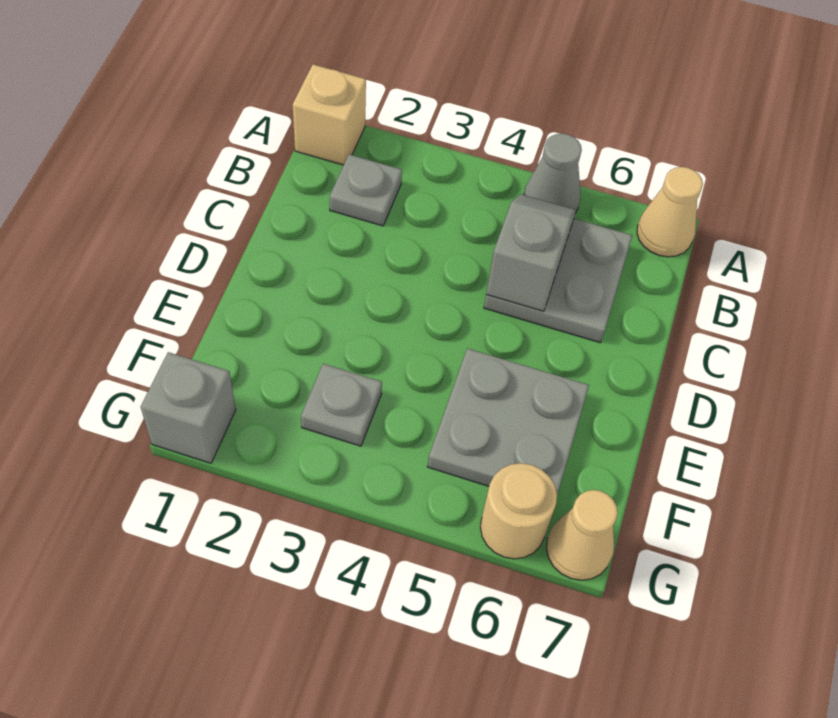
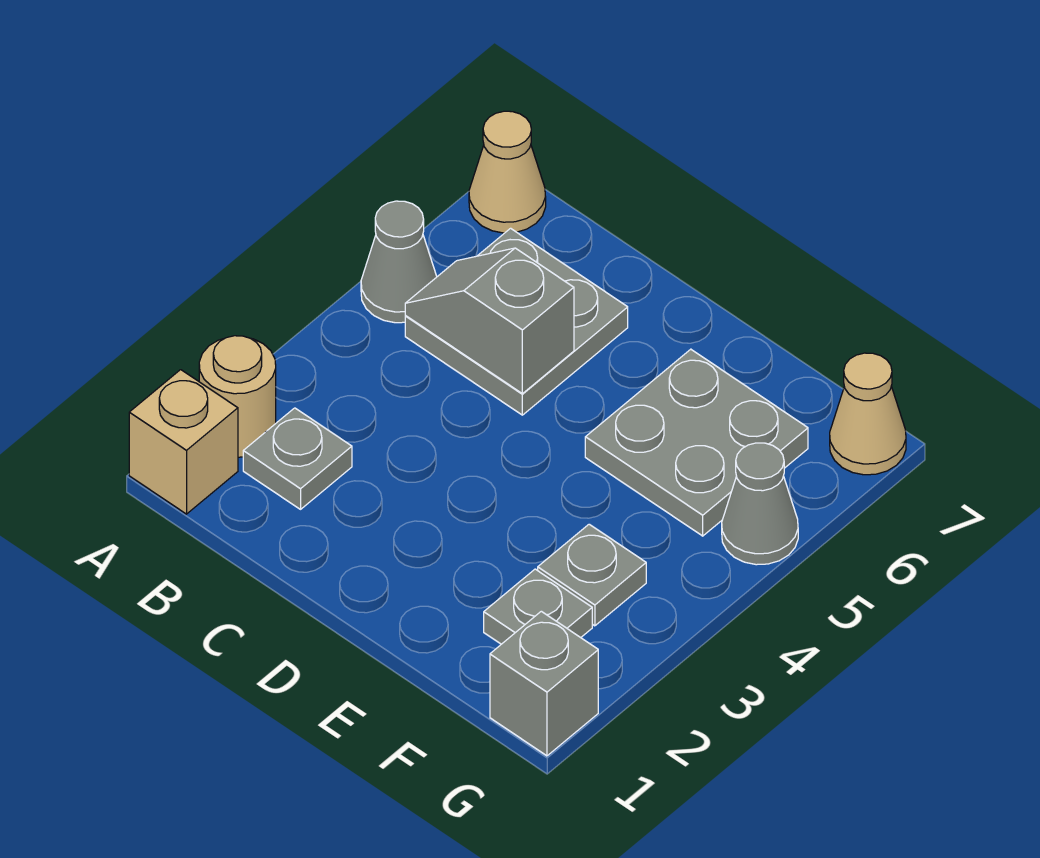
none -> grey 1x1 plate [484,569,592,644]
none -> grey 1x1 cone [722,443,798,565]
tan 1x1 round brick [480,463,557,559] -> tan 1x1 round brick moved to [199,336,276,457]

